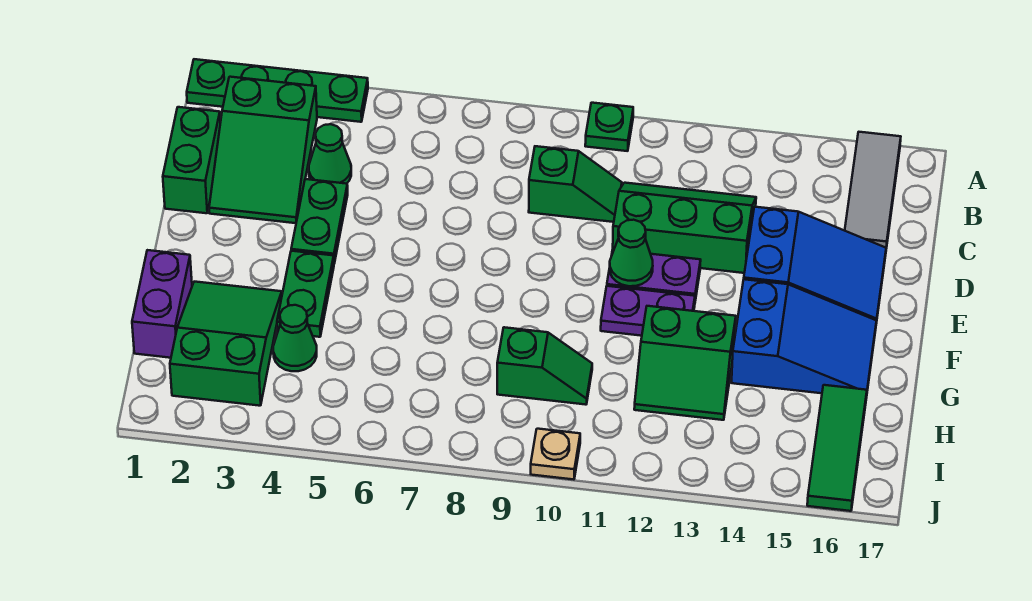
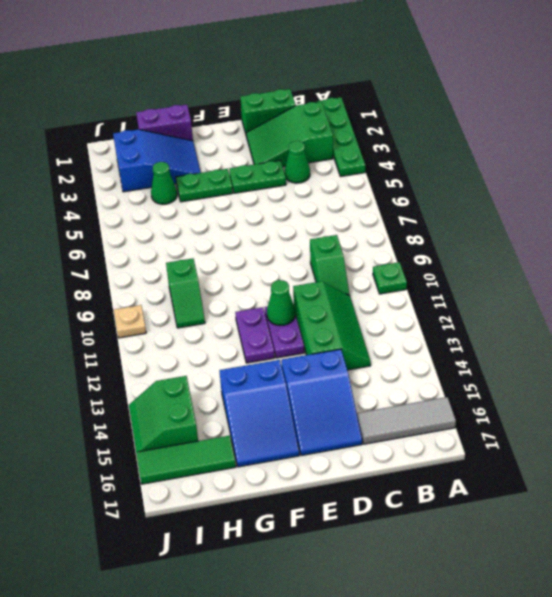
green 2x3 slope [170,282,282,406] -> blue 2x3 slope [113,129,201,192]
green 2x2 slope [634,306,736,420] -> green 2x2 slope moved to [129,376,198,452]

